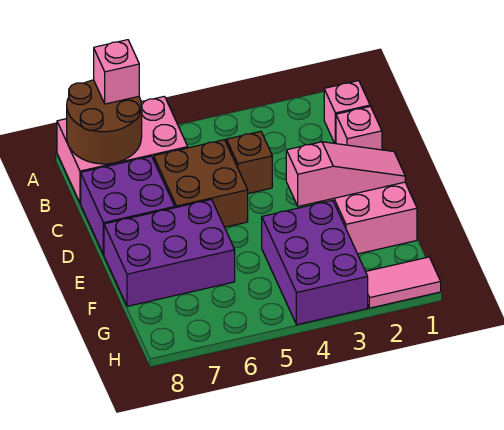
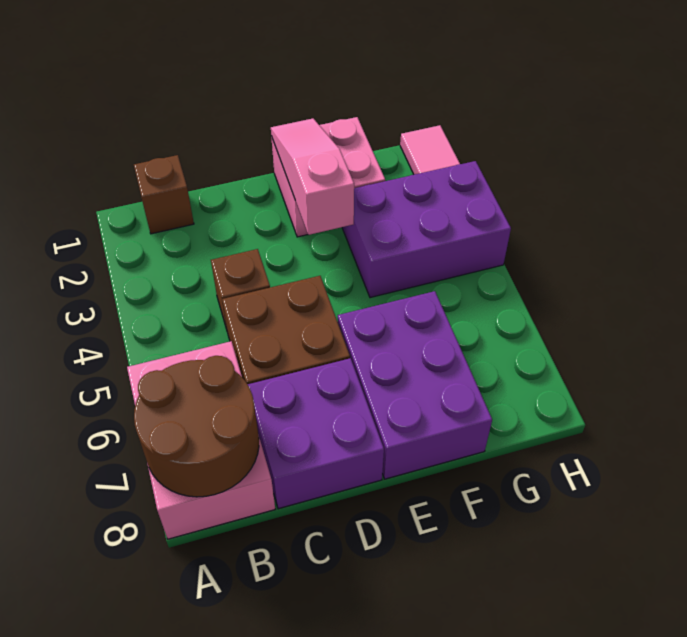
pink 1x1 brick [94,40,139,104] -> none
pink 1x1 brick [324,81,370,144] -> brown 1x1 brick [134,155,194,234]
pink 1x1 brick [336,106,382,150] -> none

